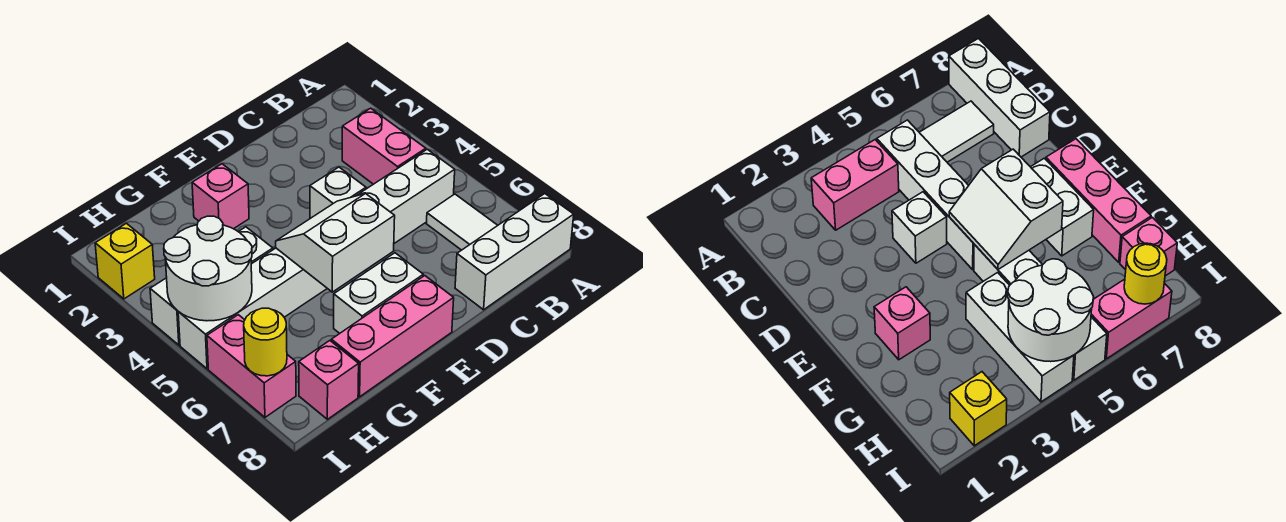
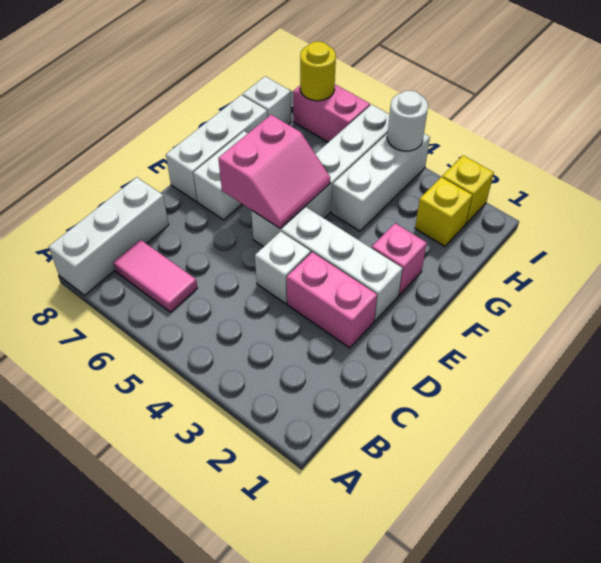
pink 1x2 brick [342,108,426,184] -> pink 1x2 brick moved to [287,252,377,348]
white 1x4 brick [356,149,455,243] -> white 1x4 brick turned to [251,207,403,321]
white 1x2 tile [427,194,498,250] -> pink 1x2 tile [113,240,197,312]
white 2x2 slope [276,194,395,292] -> pink 2x2 slope [218,115,330,228]
pink 1x3 brick [331,276,454,397] -> white 1x3 brick [166,95,267,201]
none -> yellow 1x1 brick [415,177,472,246]
white 2x2 round brick [164,216,252,321] -> white 1x1 round brick [387,91,428,151]
pink 1x1 brick [299,341,359,419] -> white 1x1 brick [242,76,291,125]

